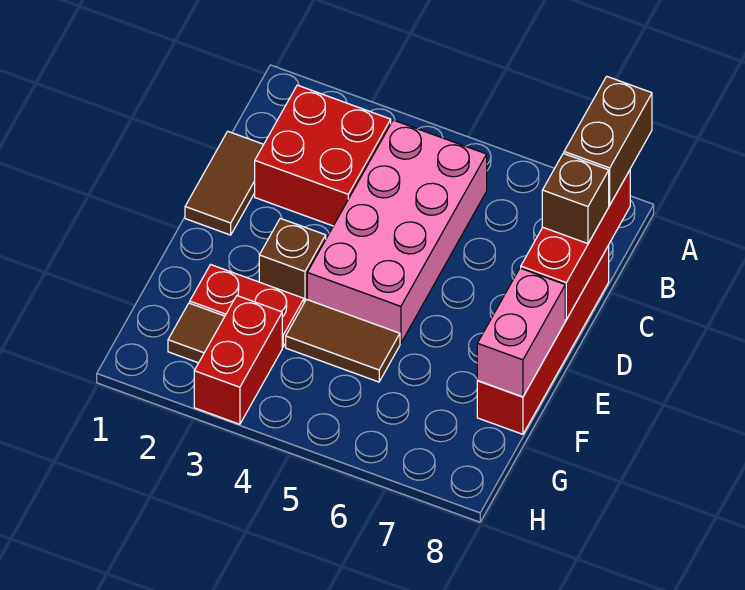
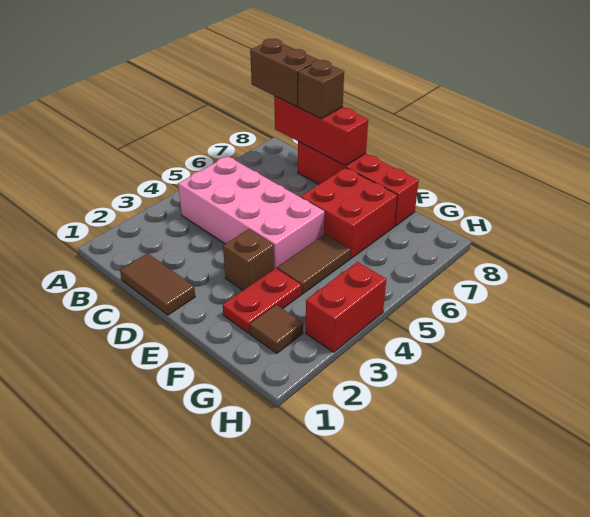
red 2x2 brick [255,85,391,226] -> red 2x2 brick moved to [301,168,397,258]
pink 1x2 brick [477,268,565,397] -> none
red 1x2 brick [194,296,282,424] -> red 1x2 brick turned to [306,262,386,352]

